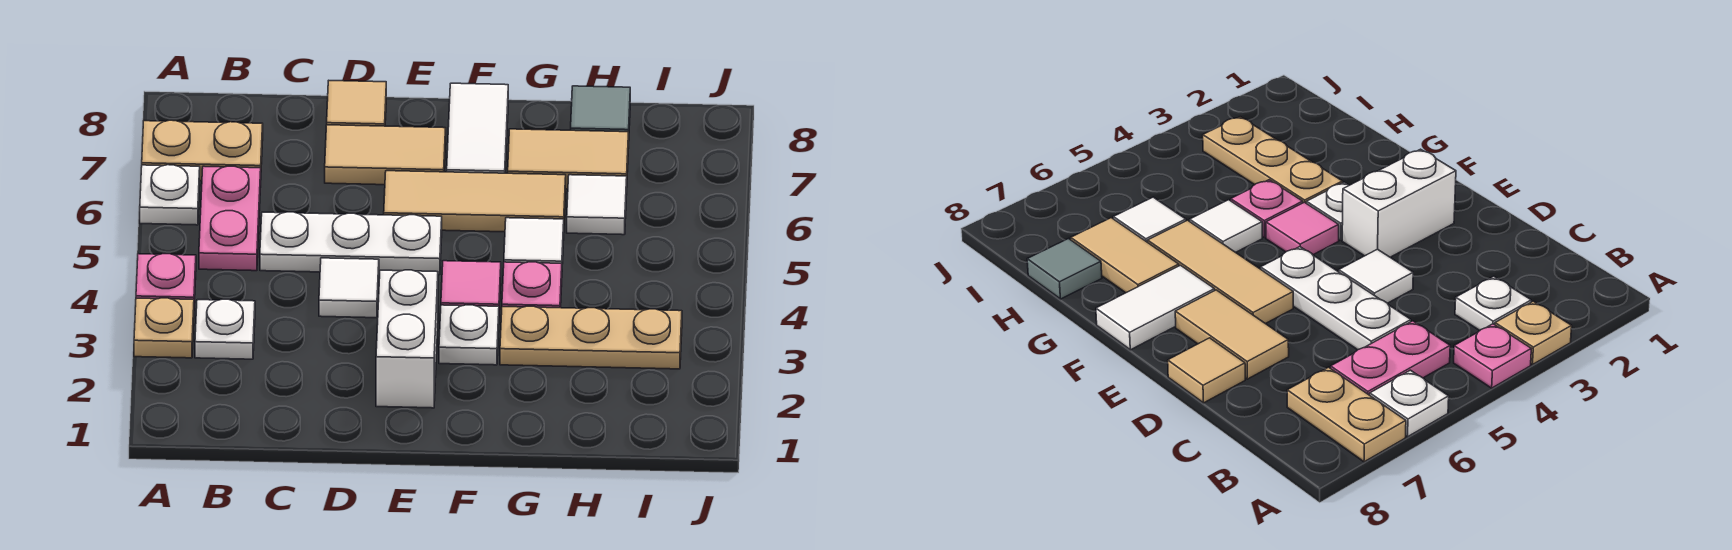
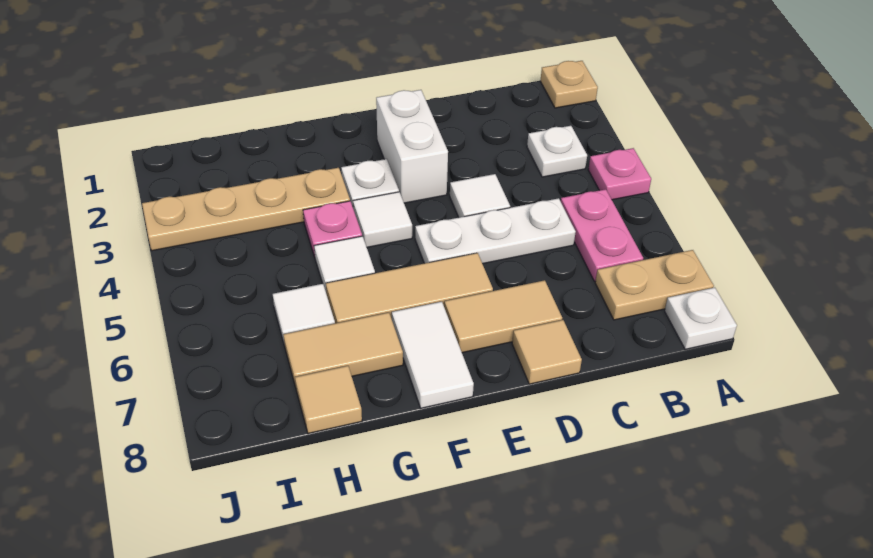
tan 1x1 plate [134,298,194,358] -> tan 1x1 plate moved to [541,61,598,108]
white 1x1 plate [140,165,200,225] -> white 1x1 plate moved to [665,288,737,349]
pink 1x1 tile [441,261,501,309] -> white 1x1 tile [353,192,412,247]
tan 1x3 plate [500,306,682,369] -> tan 1x4 plate [142,168,350,251]
grey 1x1 tile [571,86,630,132] -> tan 1x1 tile [295,366,362,433]

